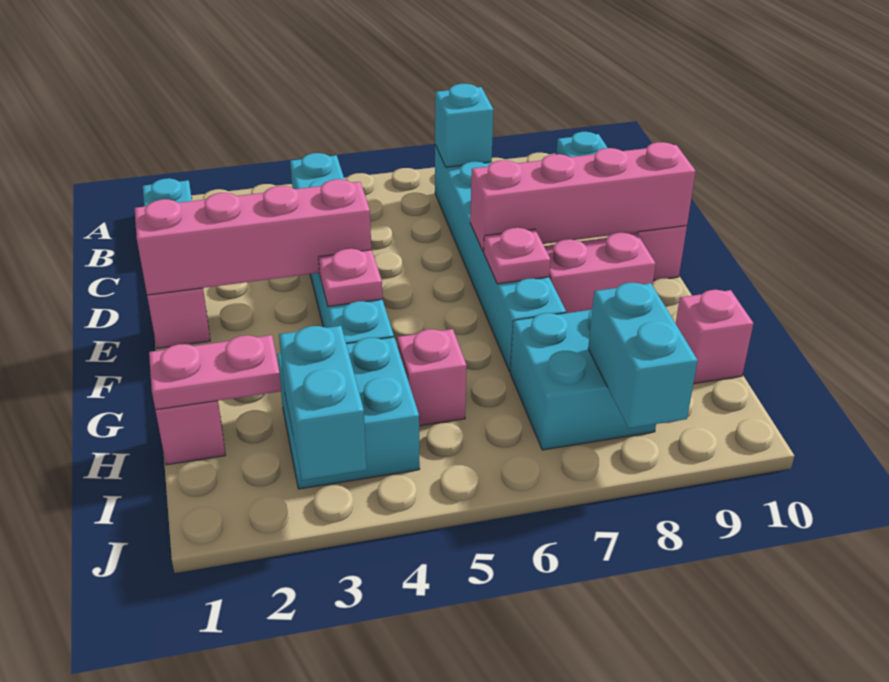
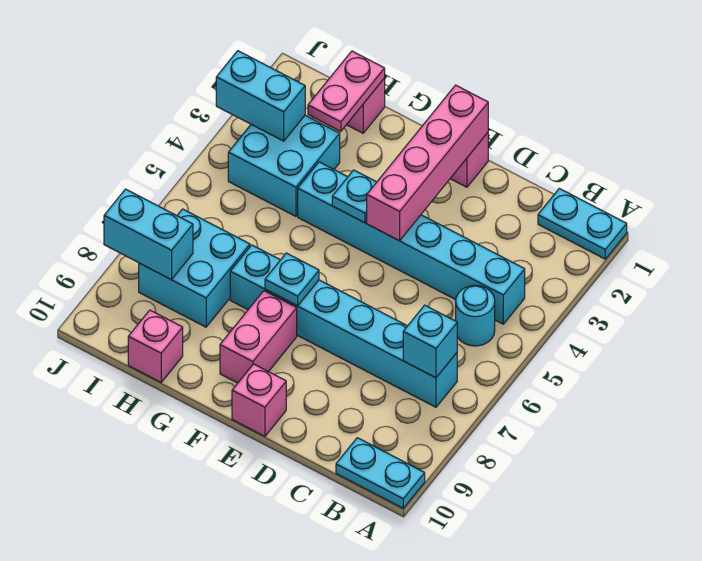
none -> cyan 1x1 round brick [456,285,495,346]
pink 1x4 brick [470,142,696,252] -> none
pink 1x1 plate [318,249,383,307] -> cyan 1x1 plate [332,170,376,223]
pink 1x1 plate [484,228,551,284] -> cyan 1x1 plate [265,253,319,306]
pink 1x1 brick [397,329,467,426] -> none

